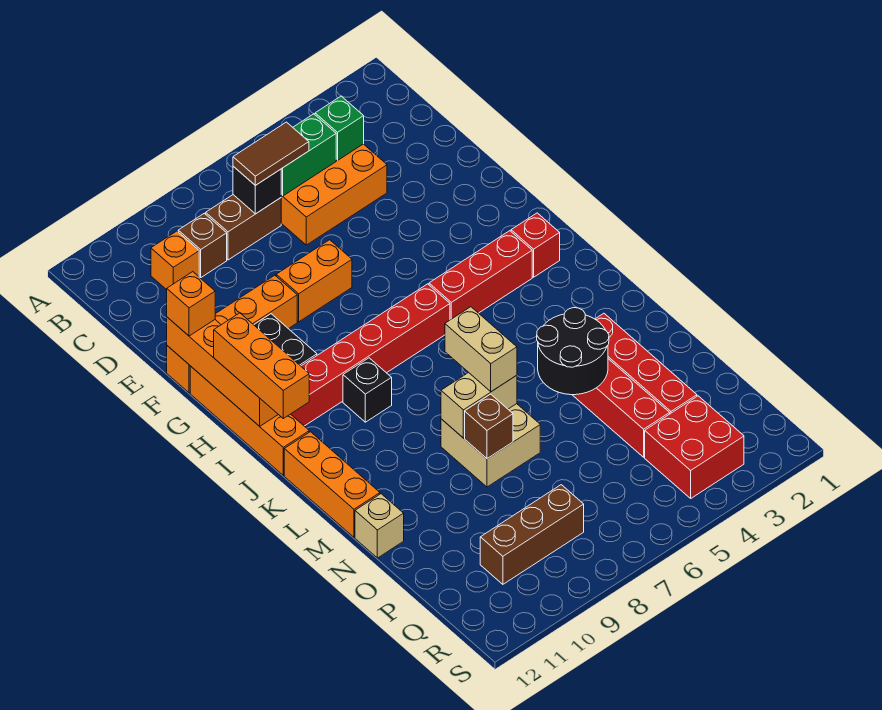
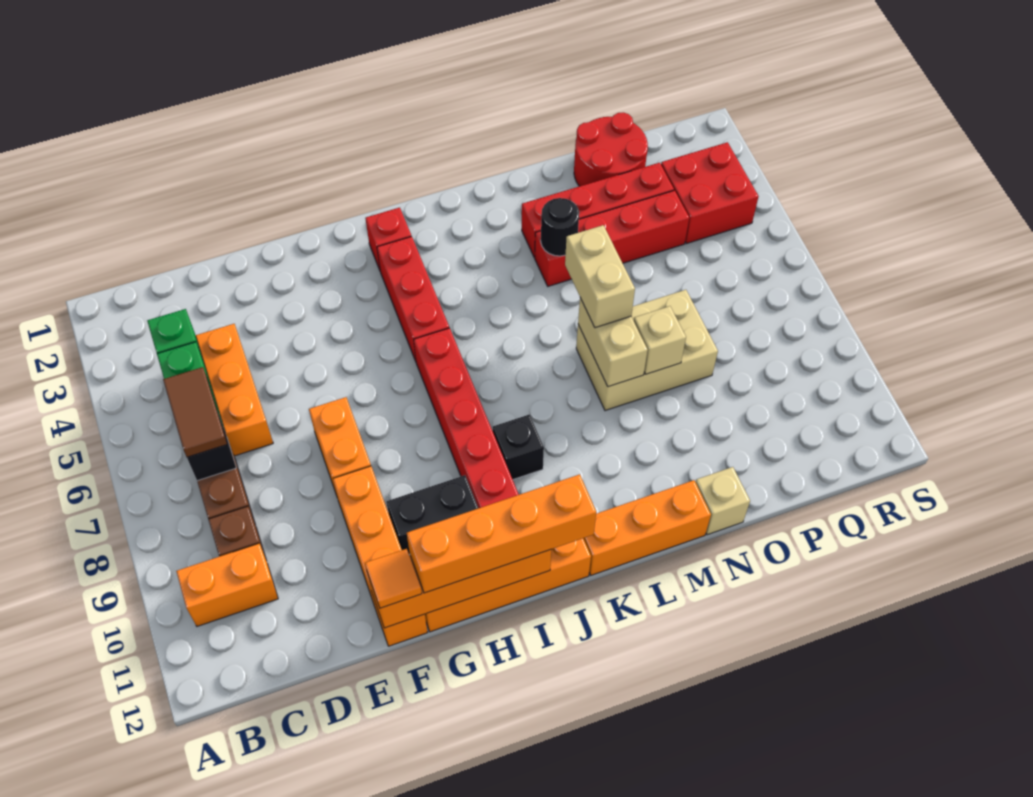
orange 1x1 brick [151,231,199,290] -> orange 1x2 brick [176,543,278,626]
orange 1x1 brick [167,272,215,336] -> orange 1x1 tile [365,549,422,608]
orange 1x3 brick [214,313,309,418] -> orange 1x4 brick [407,474,596,593]
tan 1x2 brick [445,307,517,392] -> tan 1x2 brick turned to [565,225,635,328]
black 2x2 round brick [537,308,609,395] -> black 1x1 round brick [541,198,579,256]
tan 2x2 brick [441,404,540,487] -> tan 2x3 brick [576,290,718,411]
brown 1x1 brick [465,394,513,459] -> tan 1x1 brick [634,306,686,374]
none -> red 2x2 round brick [574,112,648,186]
brown 1x3 brick [480,485,584,584] -> none

